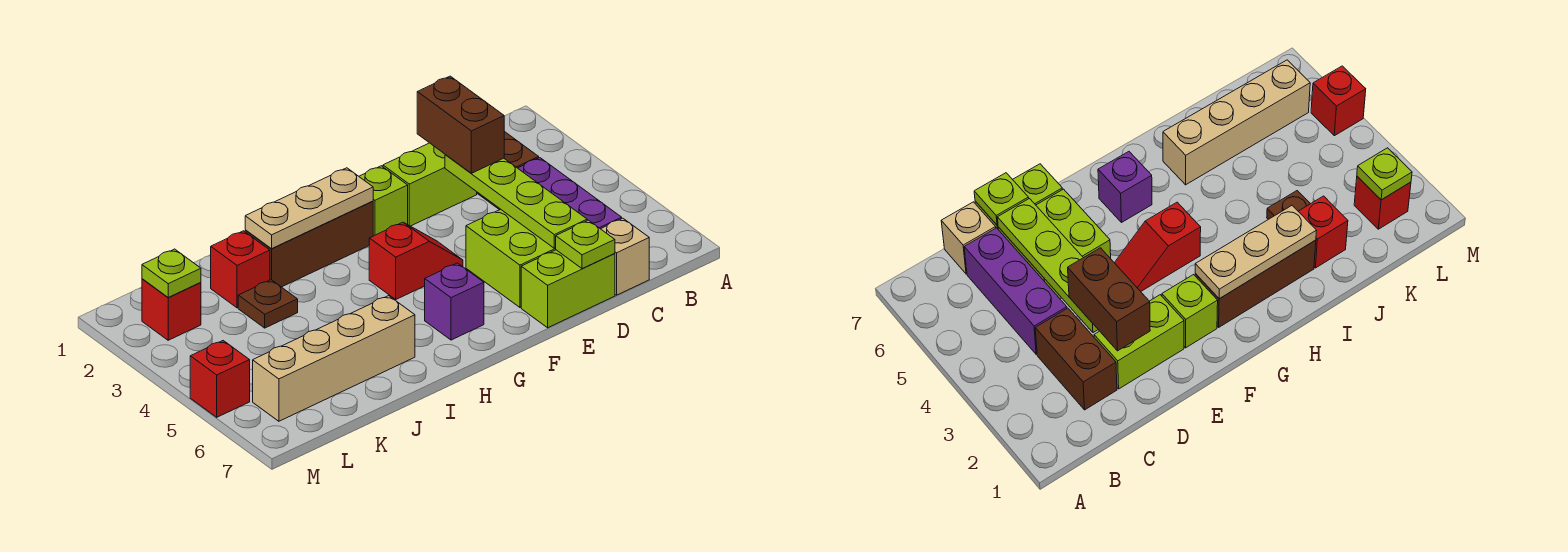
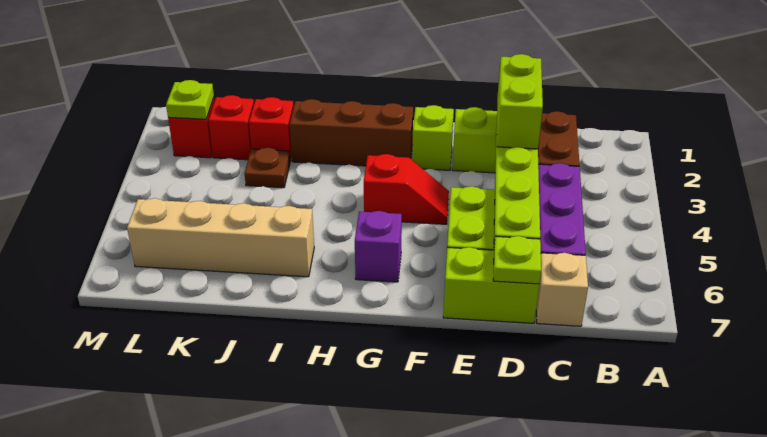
brown 1x2 brick [417,76,504,173] -> lime 1x2 brick [497,54,543,149]
tan 1x3 plate [245,168,373,249] -> none
red 1x1 brick [190,341,250,417] -> red 1x1 brick moved to [208,95,254,160]

